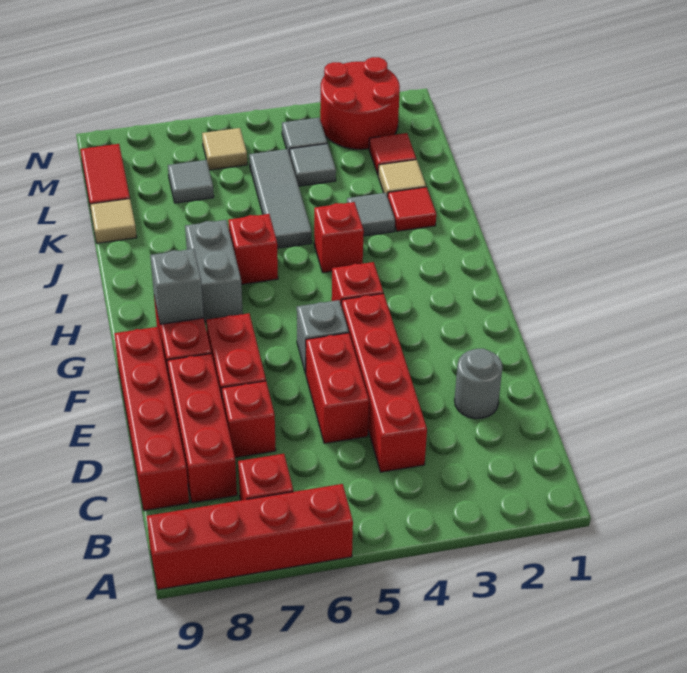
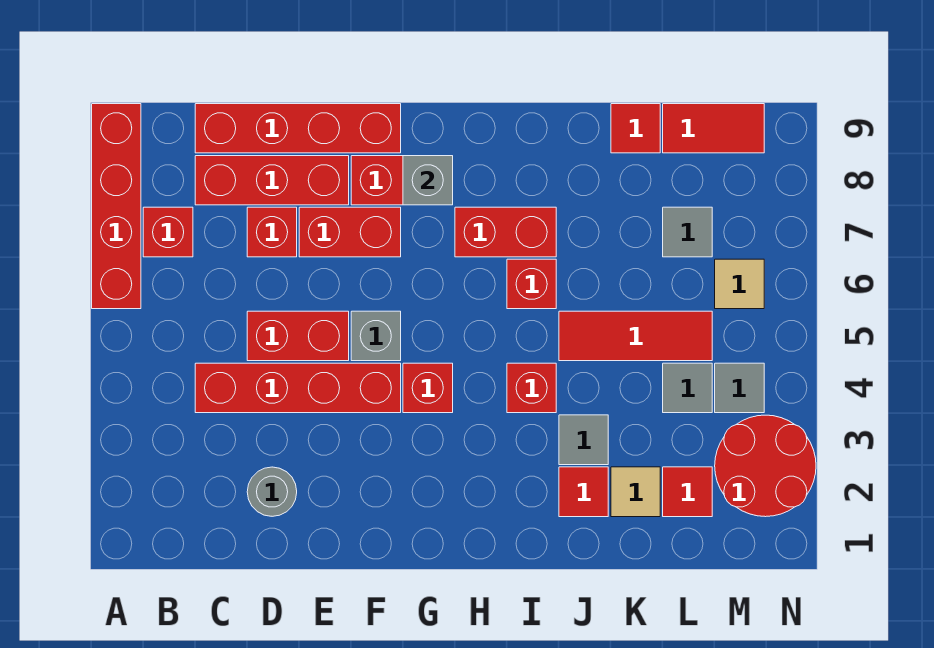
grey 1x2 brick [185,220,243,322] -> red 1x2 brick [455,207,556,257]
grey 1x3 tile [249,149,312,248] -> red 1x3 tile [559,311,712,361]
tan 1x1 tile [90,199,137,243] -> red 1x1 tile [611,104,660,153]

